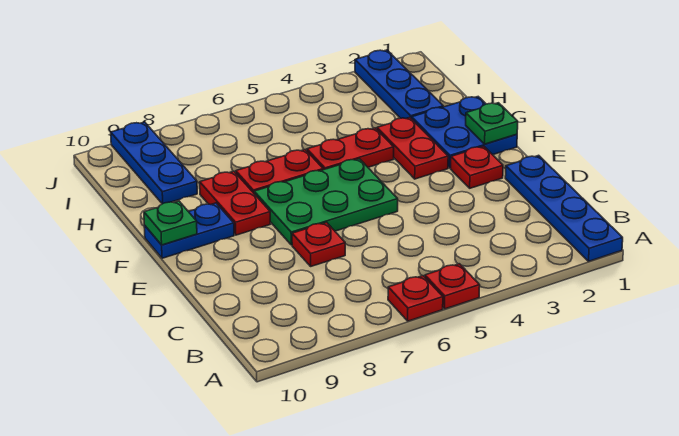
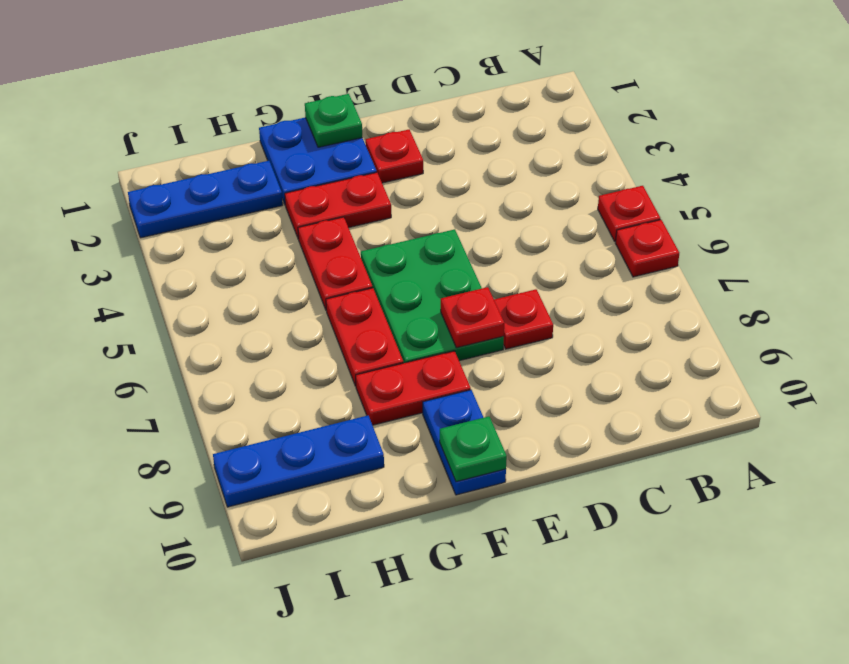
blue 1x4 plate [505,155,623,261] -> none
none -> red 1x1 plate [441,287,504,348]

